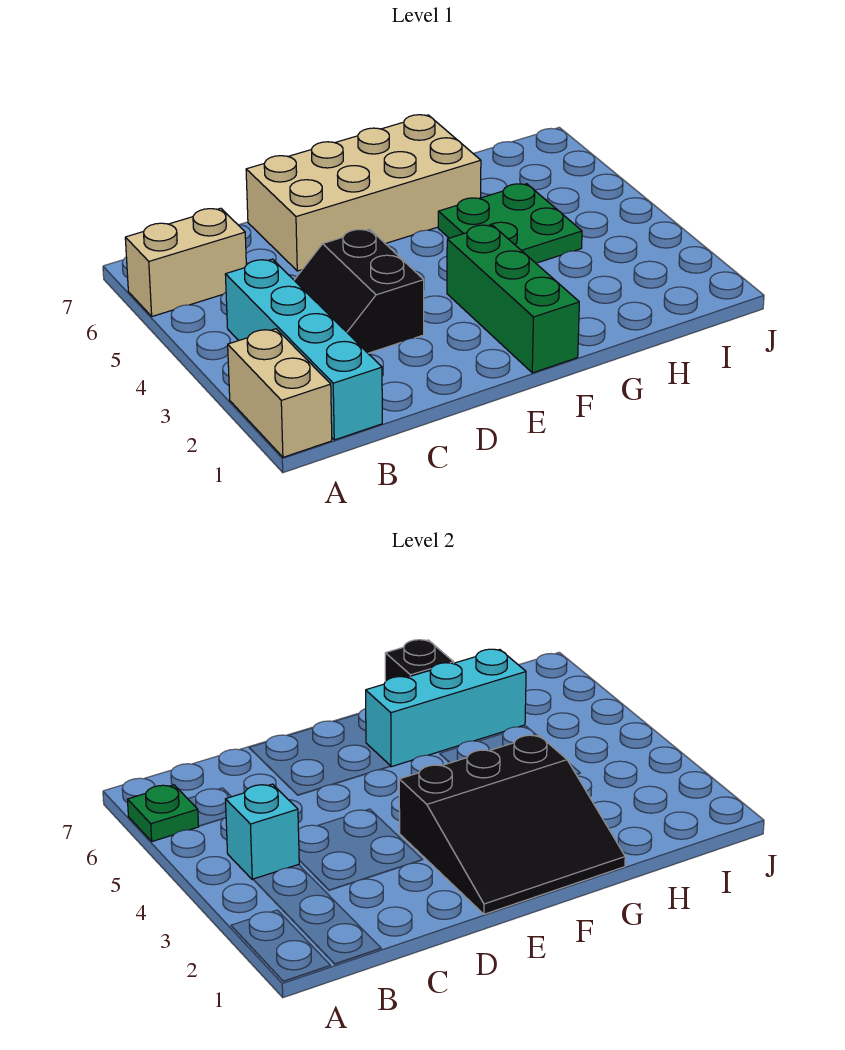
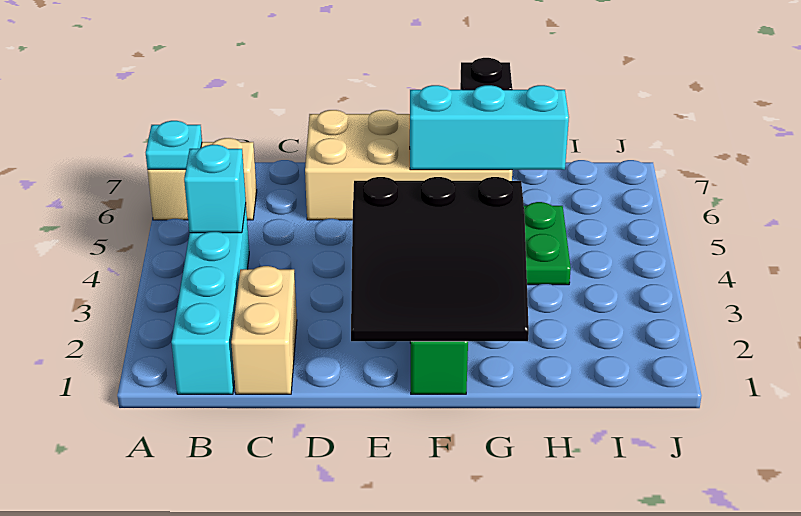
tan 1x2 brick [228,329,332,457] -> tan 1x2 brick moved to [231,266,297,394]
green 1x1 plate [127,785,199,841] -> cyan 1x1 plate [146,121,202,169]
black 2x2 slope [294,229,424,353] -> none

